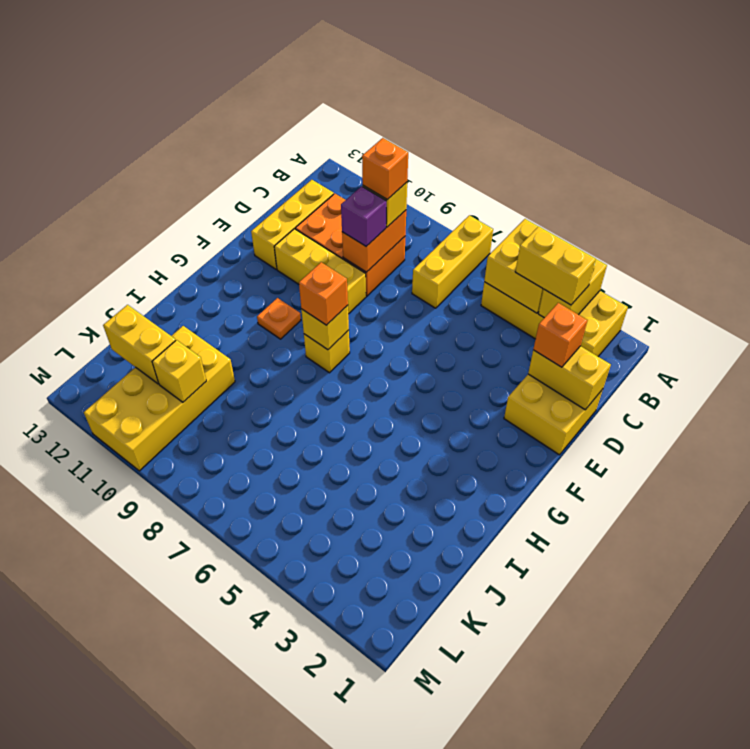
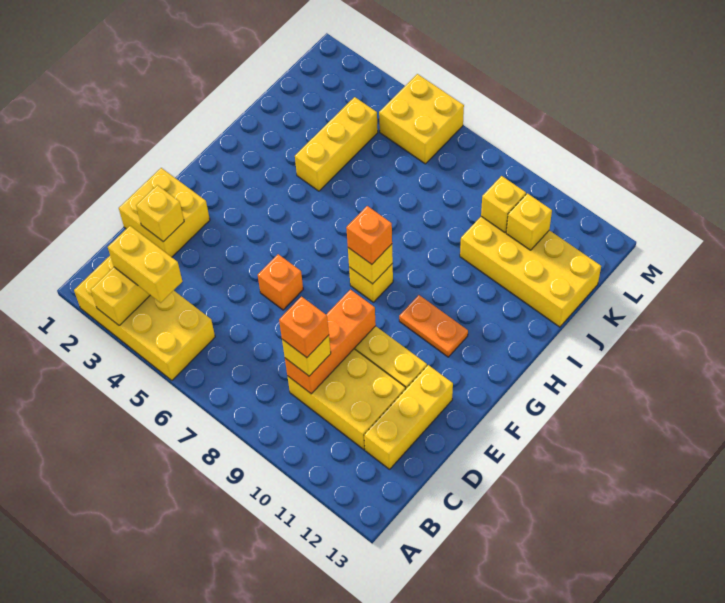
yellow 2x2 brick [484,219,543,313] -> yellow 2x2 brick moved to [379,74,464,164]
yellow 1x3 brick [412,215,493,308] -> yellow 1x3 brick moved to [295,97,378,191]
orange 2x3 brick [295,194,405,296] -> yellow 2x3 brick [287,349,405,450]
orange 1x2 brick [342,210,406,272] -> orange 1x3 brick [285,290,376,394]
yellow 1x2 brick [528,346,611,410] -> yellow 1x1 brick [136,185,184,242]
orange 1x1 brick [533,303,588,367] -> orange 1x1 brick moved to [258,254,303,310]
purple 1x1 brick [341,186,386,246] -> none
orange 1x1 plate [257,298,301,339] -> orange 1x2 plate [399,295,468,357]
yellow 2x4 brick [84,326,235,471] -> yellow 2x4 brick turned to [460,217,601,327]
yellow 1x2 brick [103,305,176,384] -> yellow 1x1 brick [506,193,552,250]

